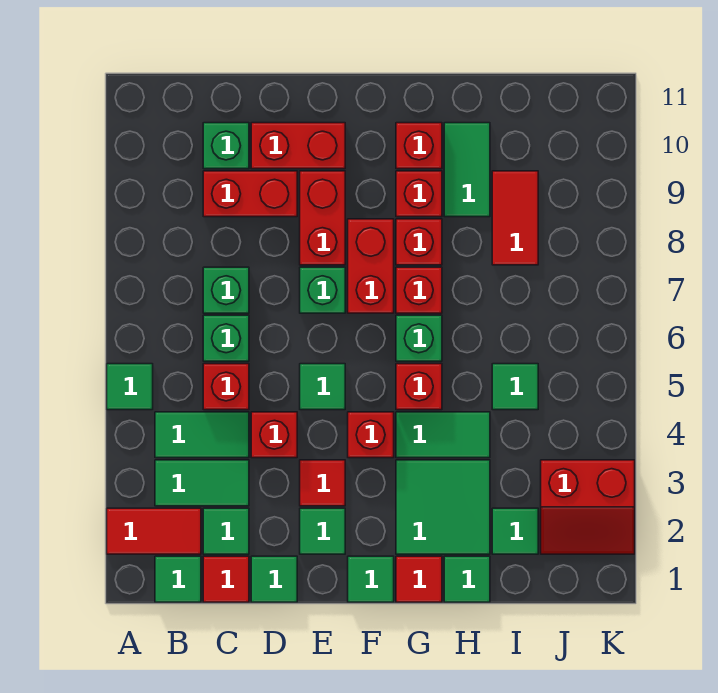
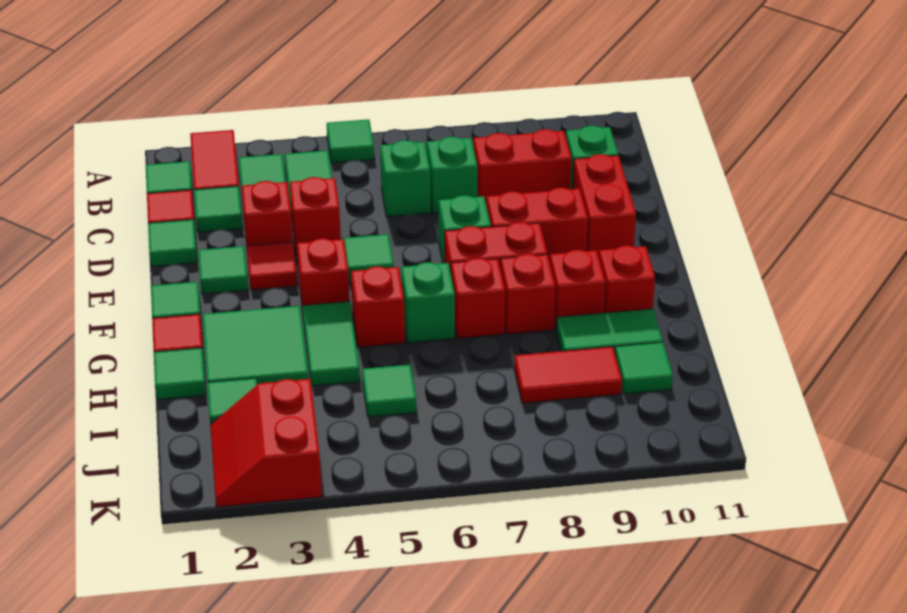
red 1x1 brick [203,364,249,410] -> red 1x1 brick moved to [242,181,293,246]
red 1x2 brick [203,171,297,217] -> red 1x2 brick turned to [474,129,571,206]
none -> green 1x1 tile [615,342,673,394]

